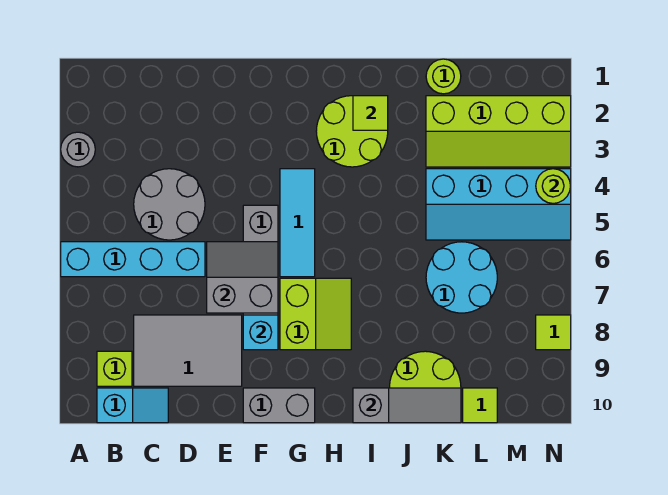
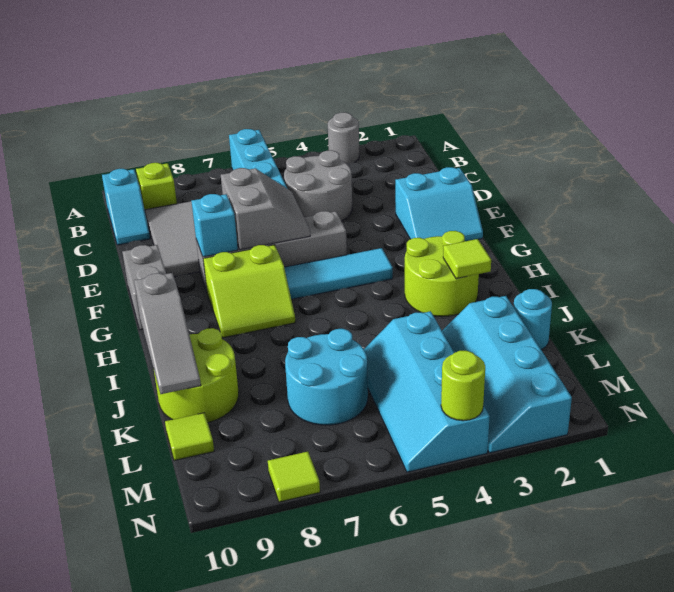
none -> cyan 2x2 slope [395,167,483,241]
lime 1x1 round brick [426,59,461,94] -> cyan 1x1 round brick [514,289,552,349]
lime 2x4 slope [426,96,571,167] -> cyan 2x4 slope [442,296,572,453]

